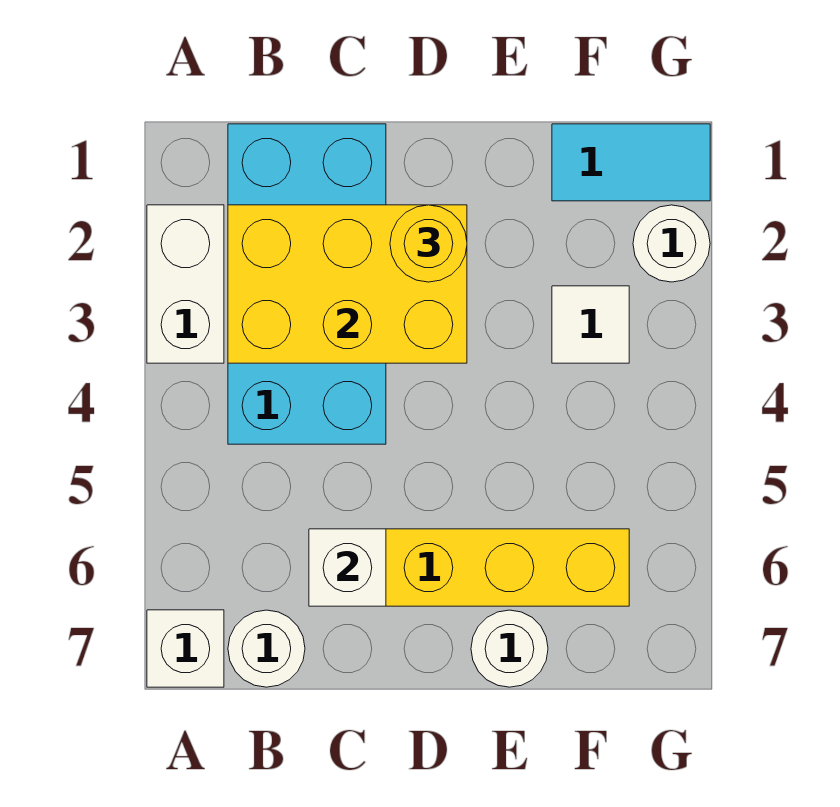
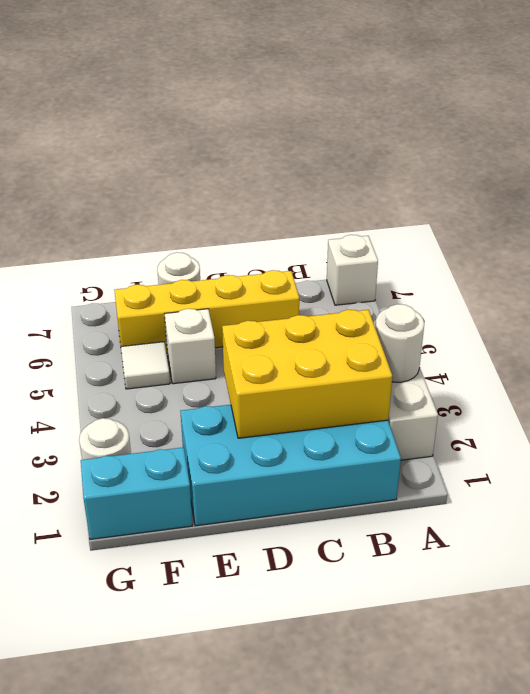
cyan 2x4 brick [228,124,386,444] -> cyan 2x4 brick turned to [180,405,401,526]
white 1x1 round brick [228,610,305,687] -> white 1x1 round brick moved to [375,304,424,382]
white 1x1 brick [309,529,386,606] -> white 1x1 brick moved to [165,309,216,384]
yellow 1x1 round brick [390,205,467,282] -> none
cyan 1x2 tile [552,124,710,201] -> cyan 1x2 brick [81,447,192,539]
white 1x1 tile [552,286,629,363] -> white 1x1 tile moved to [121,342,170,389]

